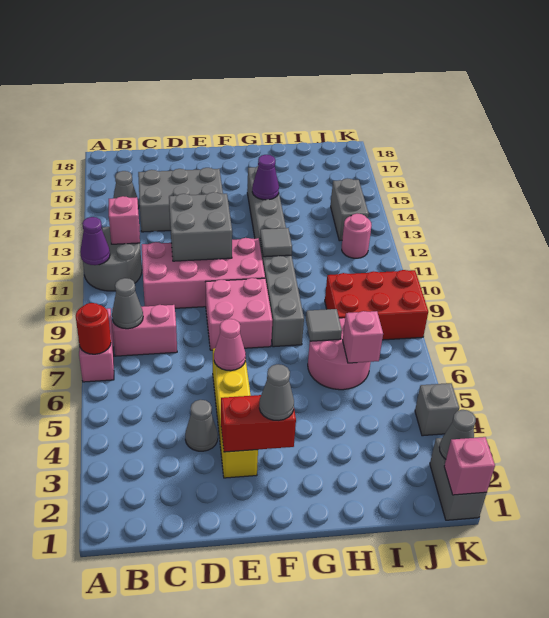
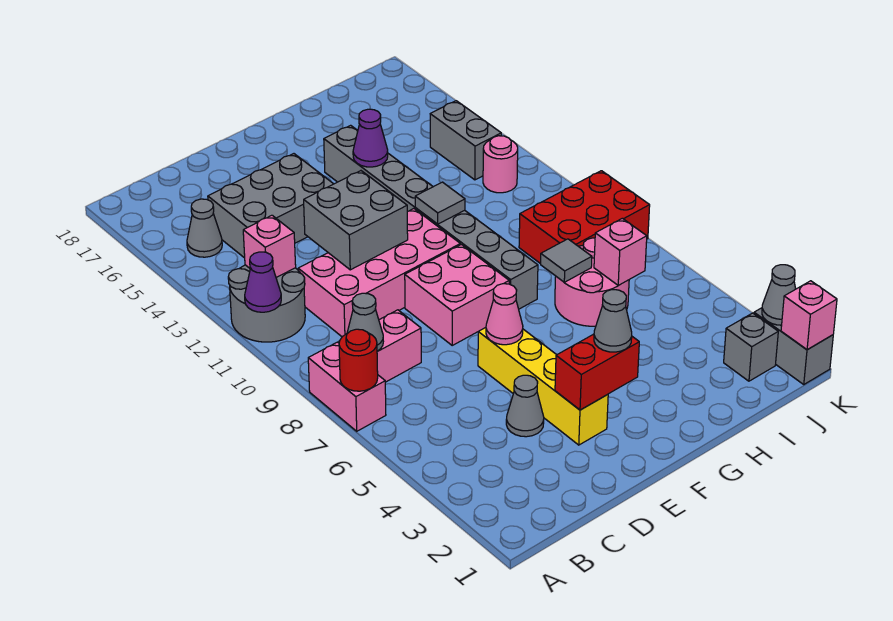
grey 1x1 brick [415,383,459,436] -> grey 1x1 brick moved to [724,313,778,381]

